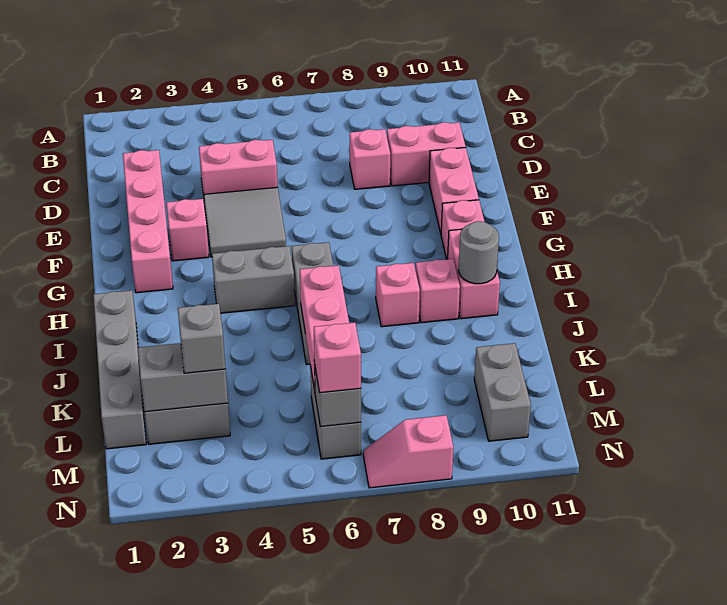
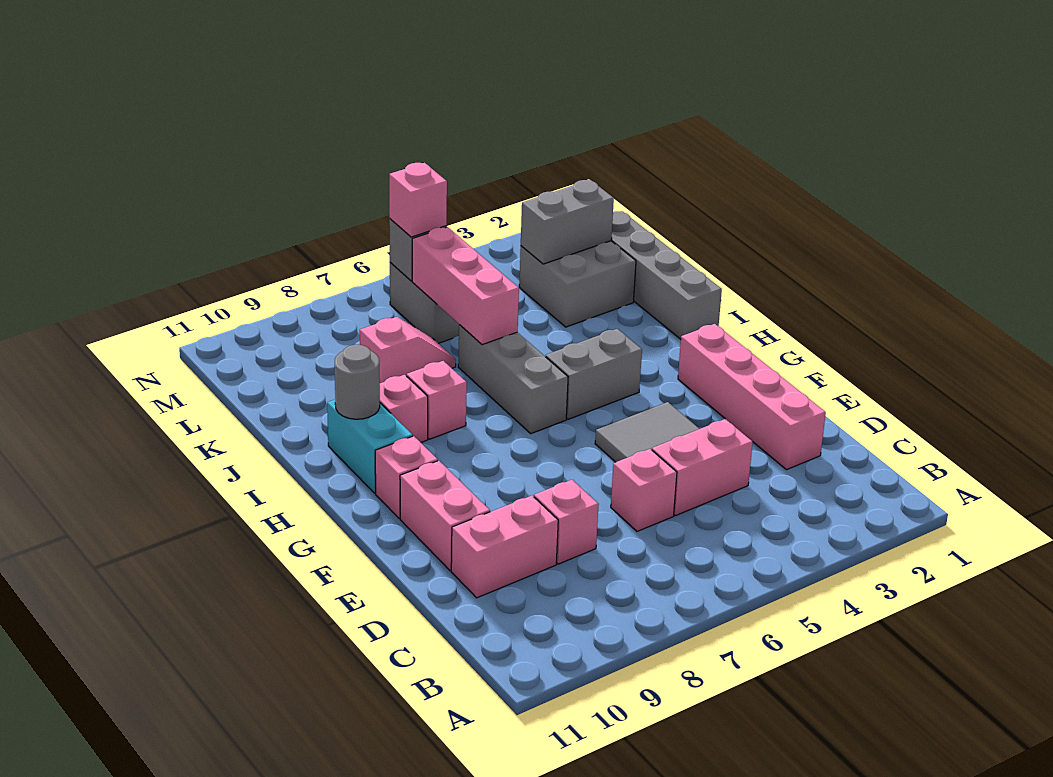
pink 1x1 brick [166,199,209,261] -> pink 1x1 brick moved to [611,449,677,531]
pink 1x2 brick [448,229,500,319] -> cyan 1x2 brick [327,400,413,493]
grey 1x1 brick [178,304,226,373] -> none
grey 1x2 brick [474,343,531,441] -> none
pink 1x2 slope [363,415,453,488] -> pink 1x2 slope moved to [360,317,456,383]

